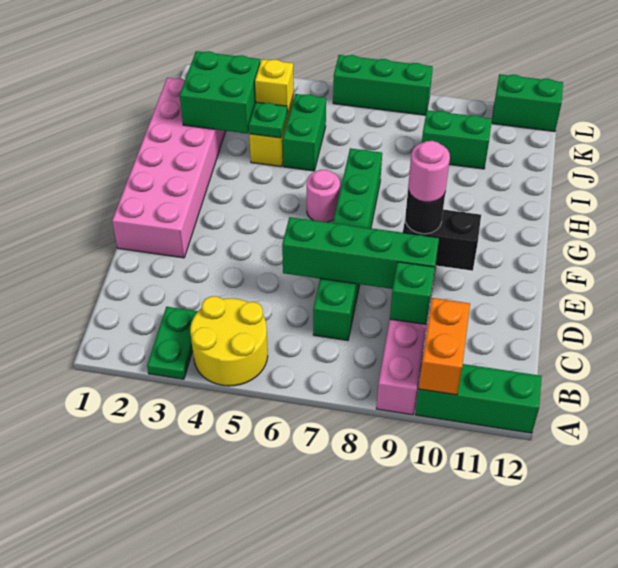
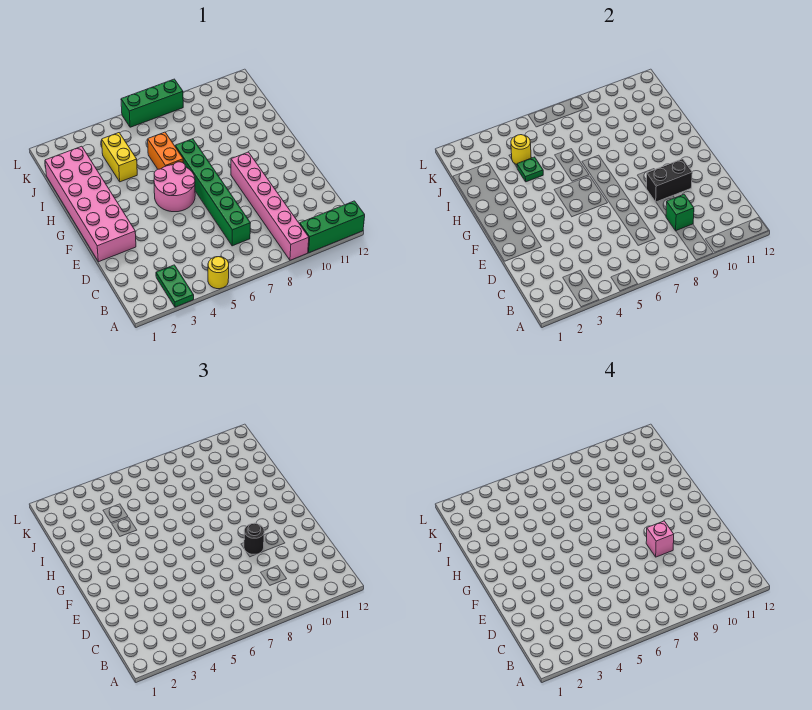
yellow 2x2 round brick [190,296,268,386] -> yellow 1x1 round brick [208,257,229,289]
orange 1x2 brick [419,298,470,395] -> orange 1x2 brick moved to [148,132,183,169]
green 1x4 brick [282,217,439,289] -> none
pink 1x1 round brick [408,141,450,202] -> pink 1x1 brick [646,521,674,557]
pink 1x1 round brick [307,170,340,222] -> pink 2x2 round brick [154,162,195,212]
green 2x2 brick [180,51,260,133] -> none
green 1x2 brick [283,94,326,171] -> none
yellow 1x1 brick [255,59,294,114] -> yellow 1x1 round brick [511,135,531,165]
green 1x2 brick [422,110,492,169] -> none
green 1x2 brick [492,74,563,132] -> none

